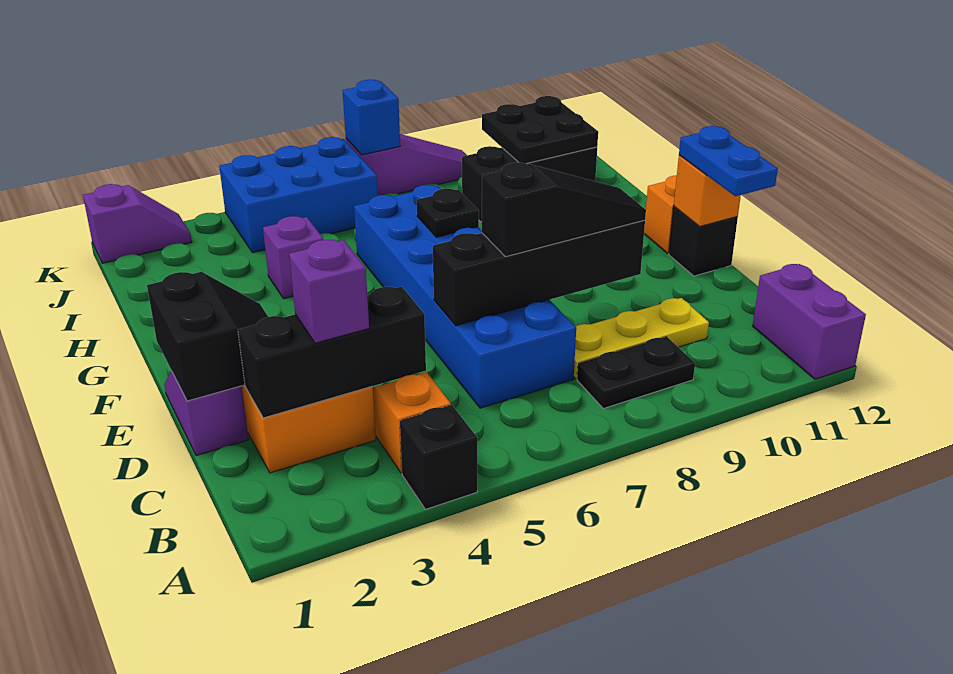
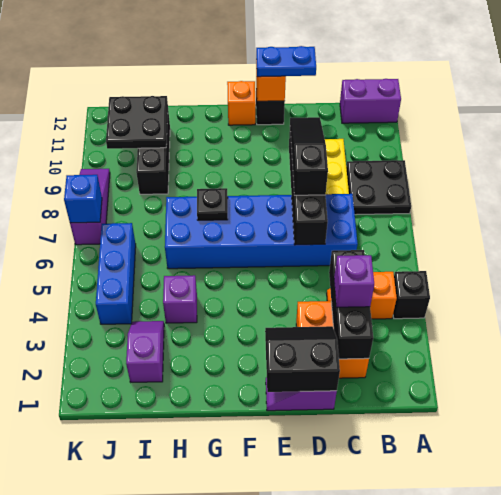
black 1x2 plate [577,337,695,409] -> black 2x2 plate [346,160,411,215]
blue 2x3 brick [219,137,378,253] -> blue 1x3 brick [96,223,136,324]
purple 1x2 slope [83,184,192,263] -> purple 1x2 slope moved to [126,321,164,382]

